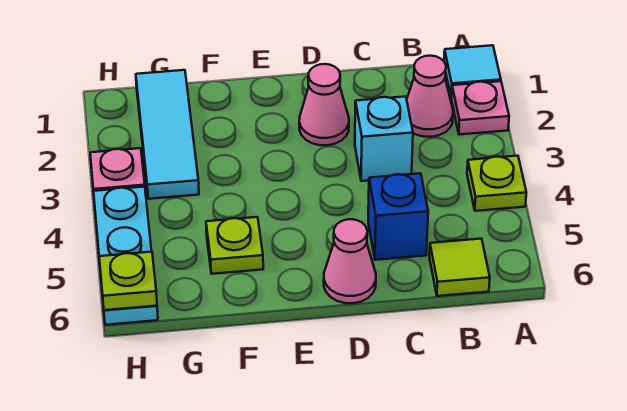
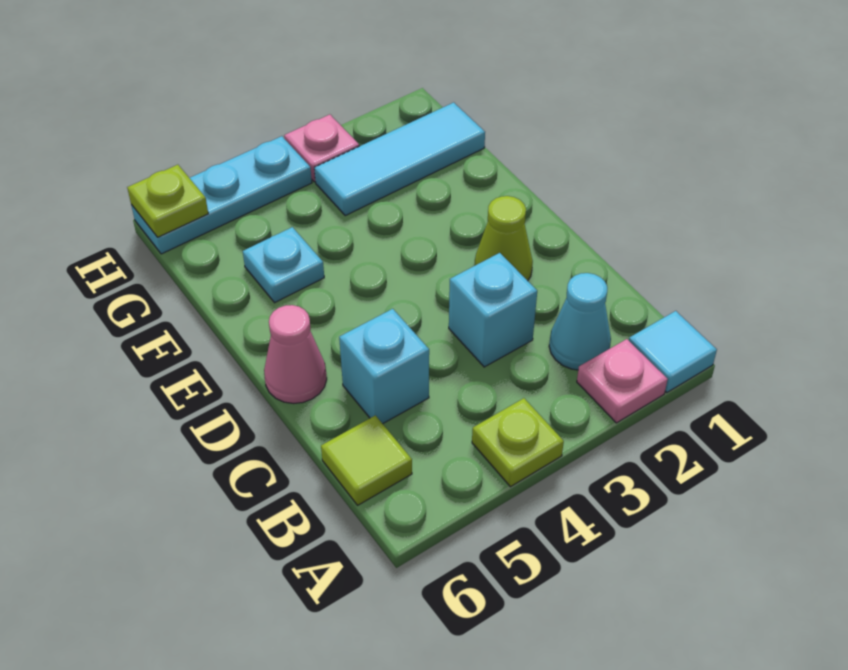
pink 1x1 cone [407,56,453,137] -> cyan 1x1 cone [549,273,611,370]
blue 1x1 brick [368,173,428,260] -> cyan 1x1 brick [339,309,429,424]
pink 1x1 cone [299,64,349,145] -> lime 1x1 cone [474,196,533,281]
lime 1x1 plate [206,217,263,274] -> cyan 1x1 plate [243,227,324,303]

